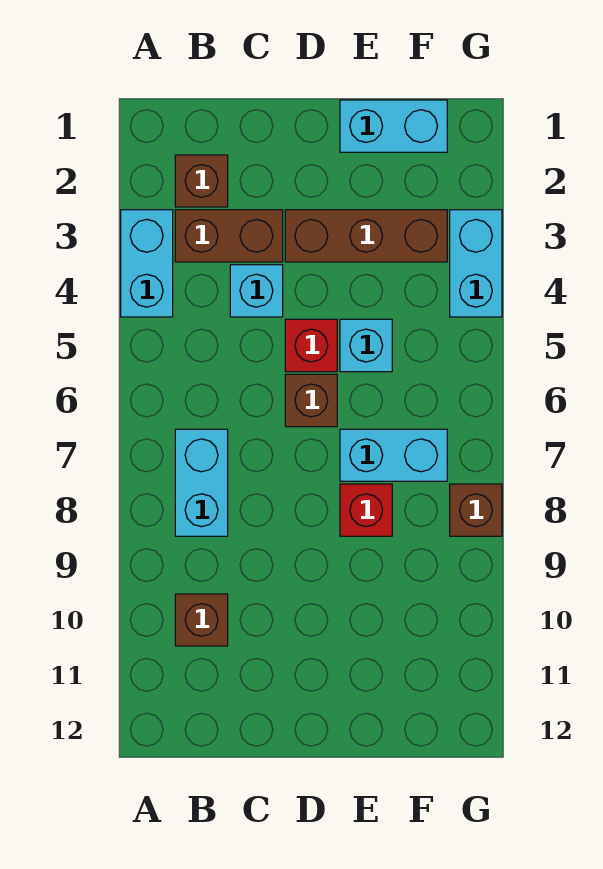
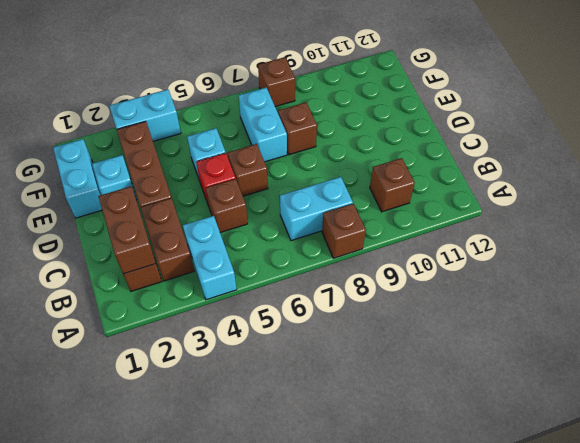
cyan 1x2 brick [121,210,173,317] -> cyan 1x2 brick turned to [183,216,237,300]
none -> brown 1x1 brick [322,204,366,258]
none -> brown 1x2 brick [98,186,156,274]
cyan 1x1 brick [230,265,283,317] -> cyan 1x1 brick moved to [92,155,137,200]
none -> brown 1x1 brick [206,179,248,233]
red 1x1 brick [340,484,392,536] -> brown 1x1 brick [278,102,317,155]

